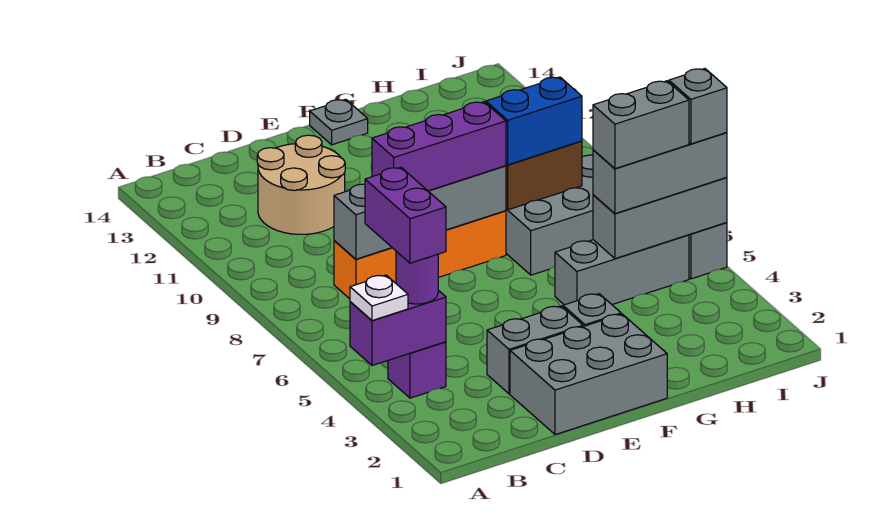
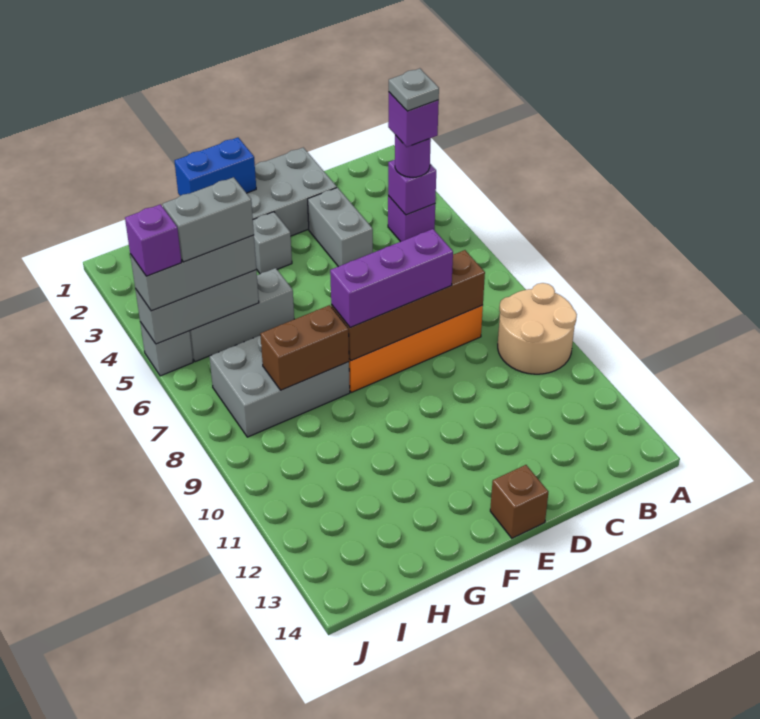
purple 1x2 brick [350,290,446,366] -> purple 1x1 brick [388,160,436,215]
white 1x1 plate [350,275,408,321] -> none
purple 1x2 brick [365,167,446,263] -> purple 1x1 brick [388,92,439,147]
grey 1x4 brick [334,166,506,259] -> brown 1x4 brick [331,250,485,361]
tan 2x2 round brick [257,135,345,234] -> tan 2x2 round brick moved to [498,283,577,374]
grey 1x2 brick [487,306,583,394] -> grey 1x2 brick turned to [308,188,373,267]
none -> brown 1x1 brick [490,465,548,538]
grey 1x1 plate [310,99,368,145] -> grey 1x1 plate moved to [389,68,439,111]
blue 1x2 brick [486,77,582,165] -> blue 1x2 brick moved to [175,138,256,196]
grey 1x1 brick [669,69,727,144] -> purple 1x1 brick [125,204,182,276]

